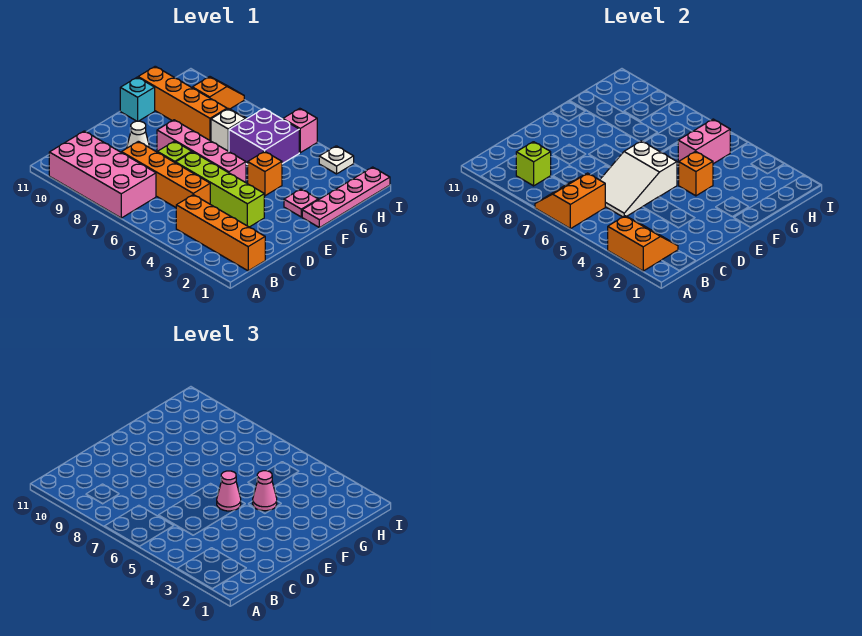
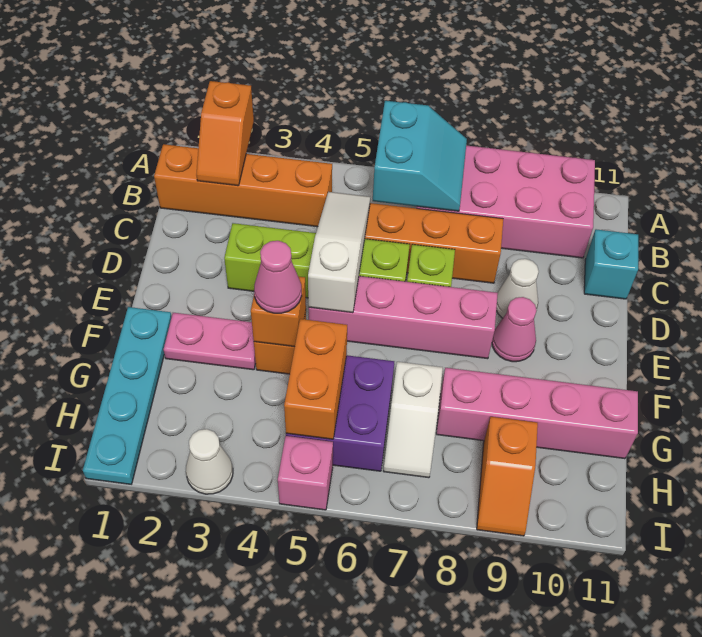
orange 2x2 slope [608,216,678,271] -> orange 1x2 slope [196,81,254,186]
orange 2x2 slope [535,173,605,229] -> cyan 2x2 slope [373,101,467,211]
lime 1x1 brick [516,142,551,186] -> none
white 2x3 slope [600,141,677,217] -> white 1x3 slope [308,192,370,313]
pink 1x1 cone [217,471,241,511] -> pink 1x1 cone moved to [492,297,536,362]
pink 1x4 plate [302,167,390,228] -> cyan 1x4 plate [83,307,172,484]
pink 1x1 plate [284,189,318,217] -> pink 1x2 plate [164,313,256,370]
cyan 1x1 brick [120,77,155,121] -> cyan 1x1 brick moved to [584,229,638,299]
pink 1x2 brick [678,119,730,164] -> orange 1x2 brick [284,319,347,439]
orange 1x4 brick [138,66,227,141] -> pink 1x4 brick [436,368,638,459]
white 1x1 plate [319,146,354,174] -> white 1x1 cone [186,429,233,494]

